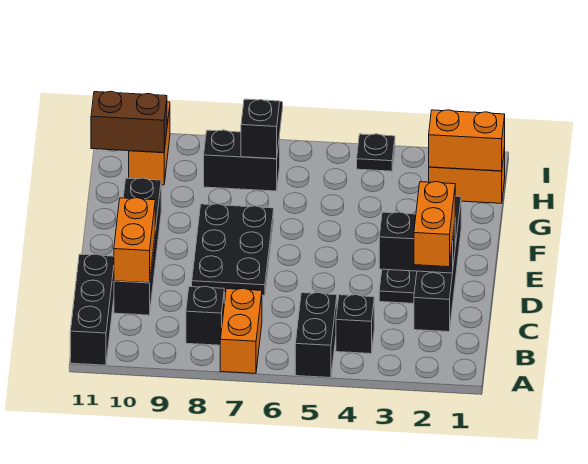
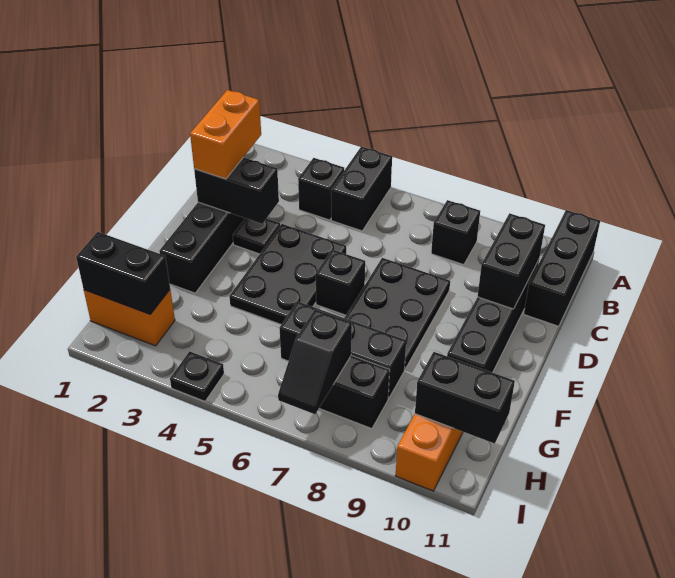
orange 1x2 brick [220,288,262,373] -> none
orange 1x2 brick [114,198,155,283] -> black 1x2 brick [478,213,545,309]
none -> black 2x3 plate [229,224,346,324]
none -> black 1x1 brick [316,250,365,315]
none -> black 1x3 brick [279,301,406,399]
orange 1x2 brick [429,110,505,171] -> black 1x2 brick [76,232,170,315]
brown 1x2 brick [91,91,167,153] -> black 1x2 brick [415,352,515,444]

